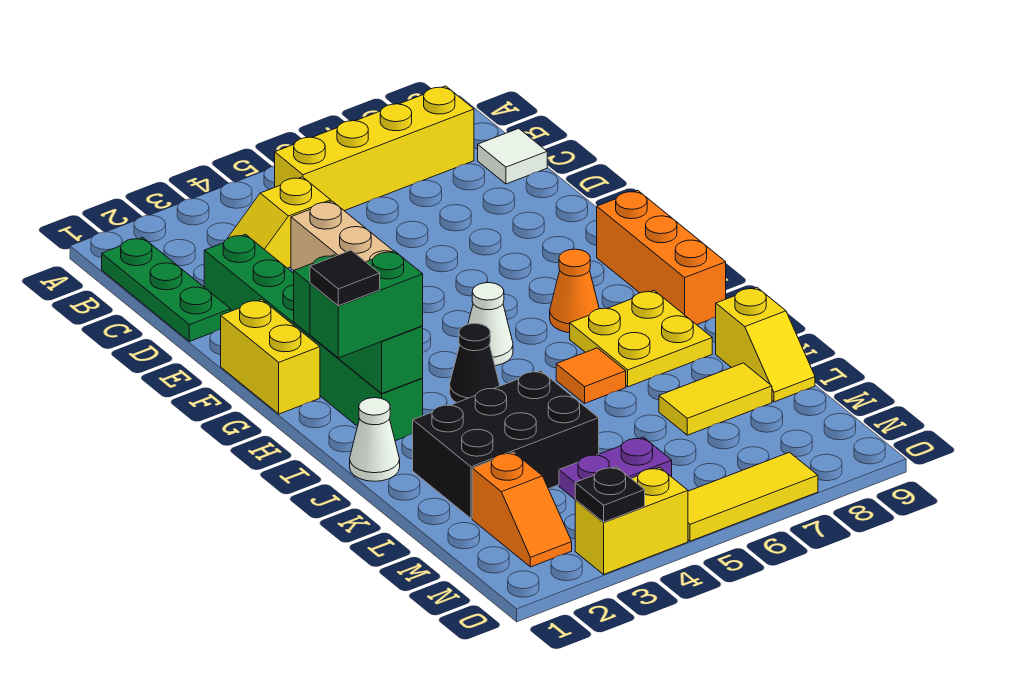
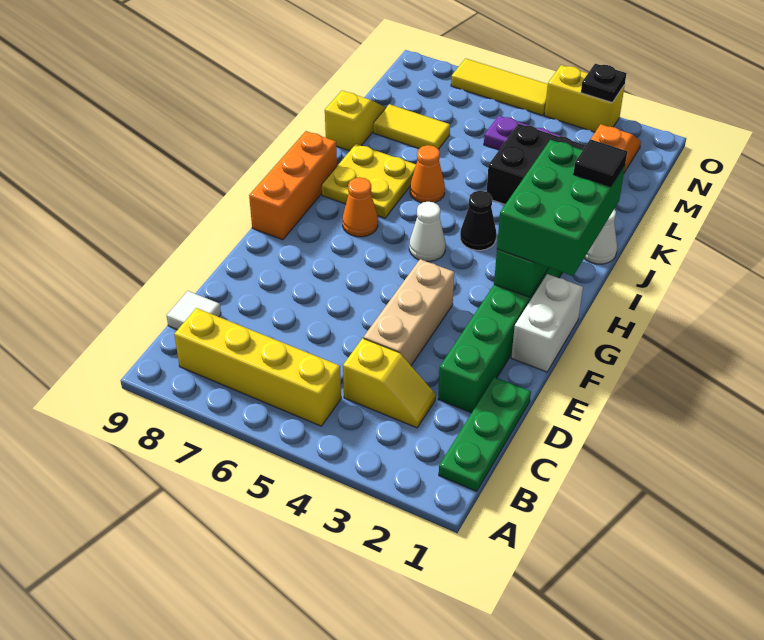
yellow 1x2 brick [221,300,320,414] -> white 1x2 brick [511,274,583,372]
green 1x2 brick [310,251,423,358] -> green 2x3 brick [497,140,625,276]
orange 1x1 tile [556,348,626,403] -> orange 1x1 cone [410,145,445,203]

